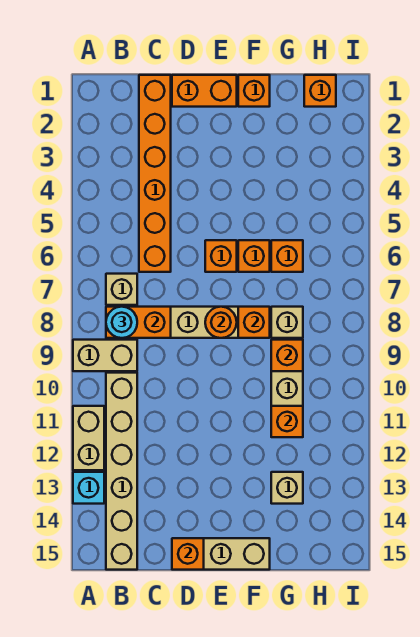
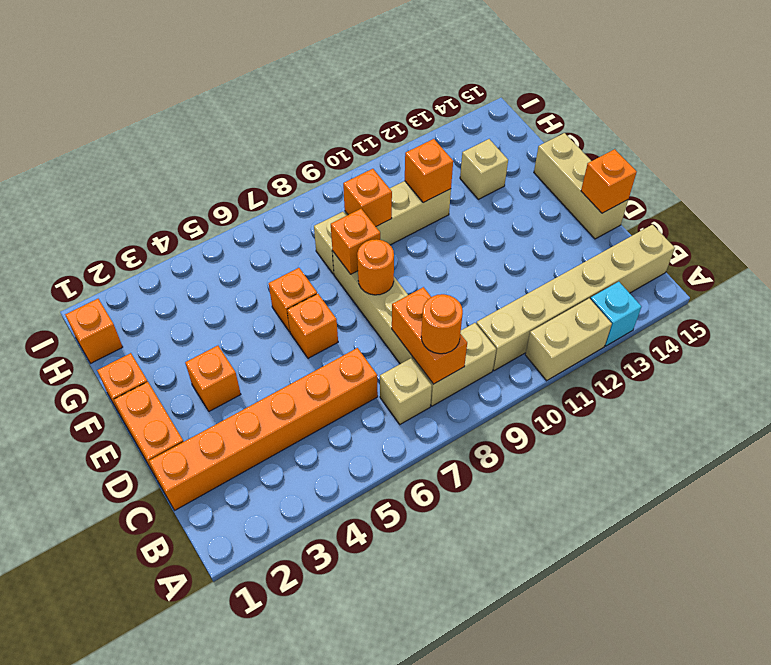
tan 1x2 brick [73,340,137,371] -> tan 1x2 brick turned to [413,323,496,406]
cyan 1x1 round brick [106,307,137,338] -> orange 1x1 round brick [421,294,463,354]
orange 1x1 brick [271,240,303,272] -> orange 1x1 brick moved to [185,346,241,411]

